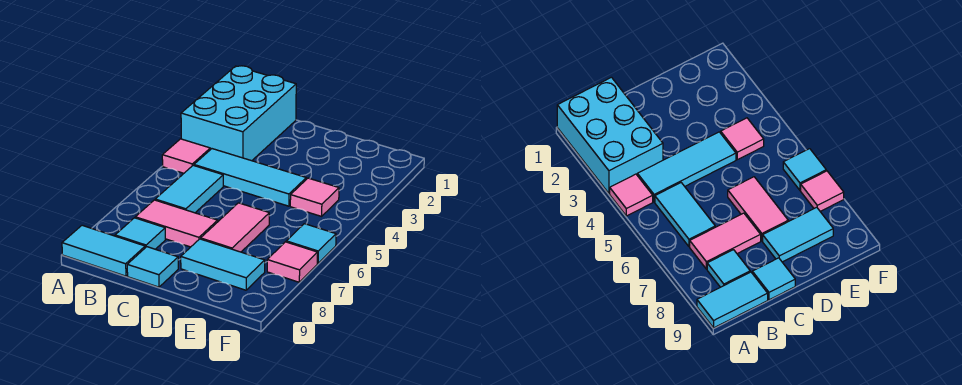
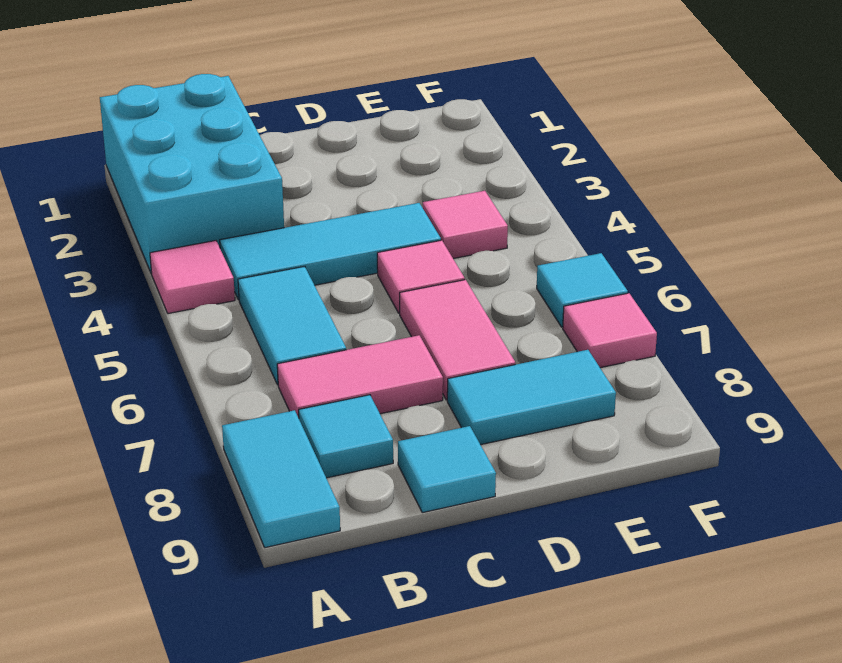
cyan 1x2 tile [62,225,145,276] -> cyan 1x2 tile turned to [222,410,340,548]
none -> pink 1x1 tile [377,240,465,313]

